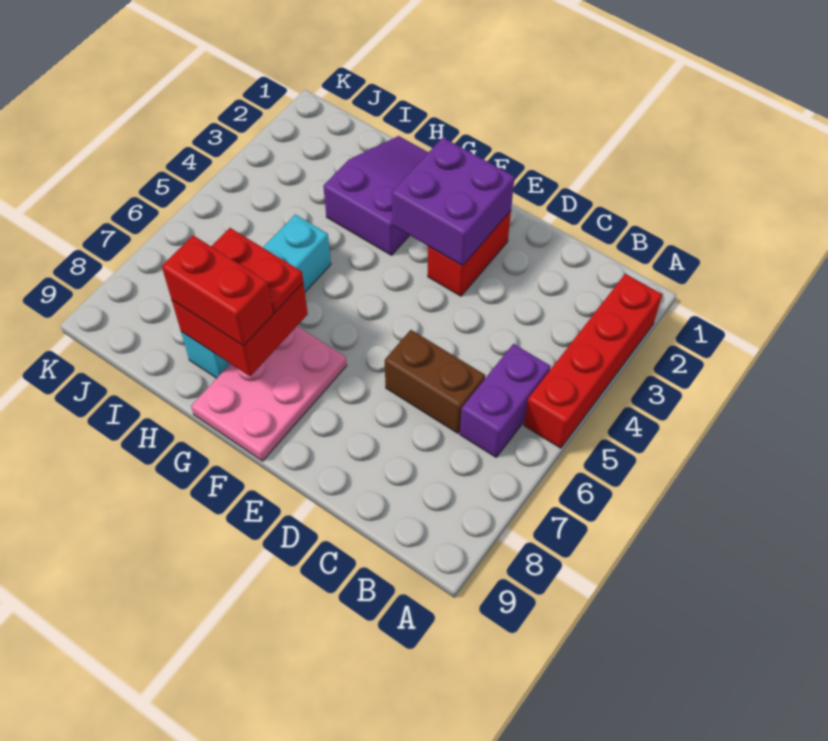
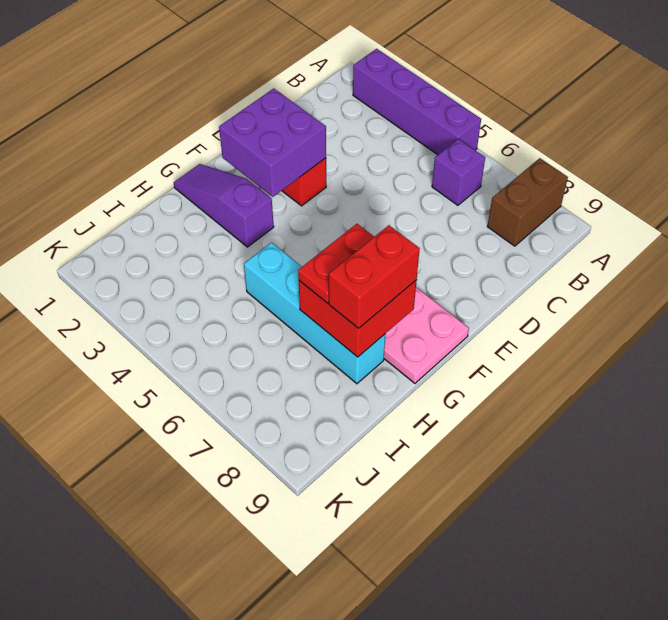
red 1x4 brick [524,274,662,448] -> purple 1x4 brick [353,49,481,155]
purple 1x2 brick [460,344,551,457] -> purple 1x1 brick [432,139,485,205]
brown 1x2 brick [385,330,485,433] -> brown 1x2 brick moved to [487,158,568,246]
purple 2x3 slope [323,136,428,255] -> purple 1x3 slope [174,164,274,247]

